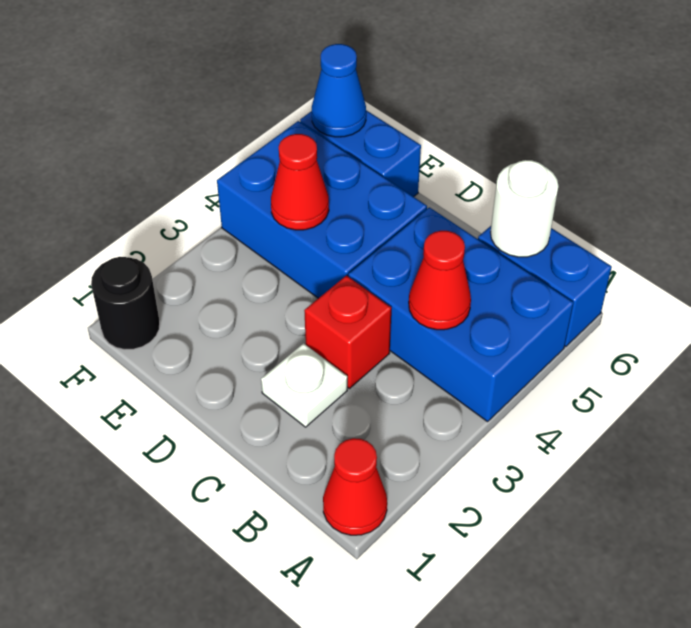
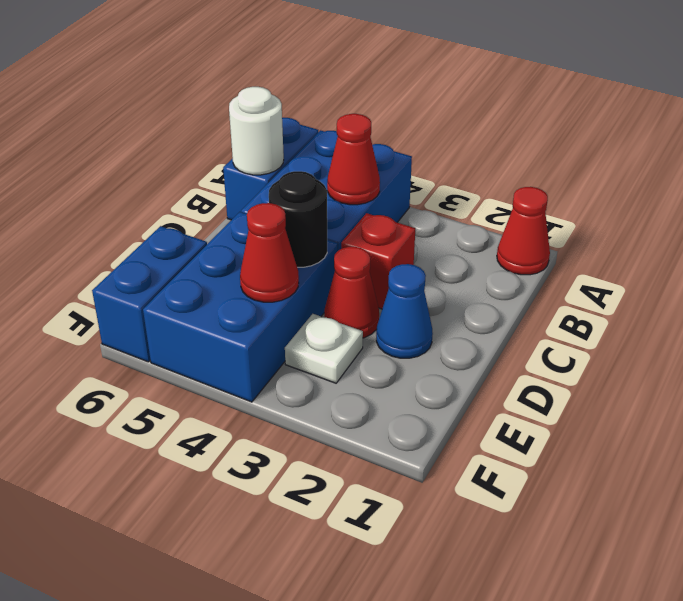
white 1x1 plate [261,343,347,427] -> white 1x1 plate moved to [285,314,363,383]
none -> red 1x1 cone [324,247,379,338]
black 1x1 round brick [91,257,160,350] -> black 1x1 round brick moved to [269,171,327,267]
blue 1x1 cone [312,44,366,137] -> blue 1x1 cone moved to [376,264,433,358]

